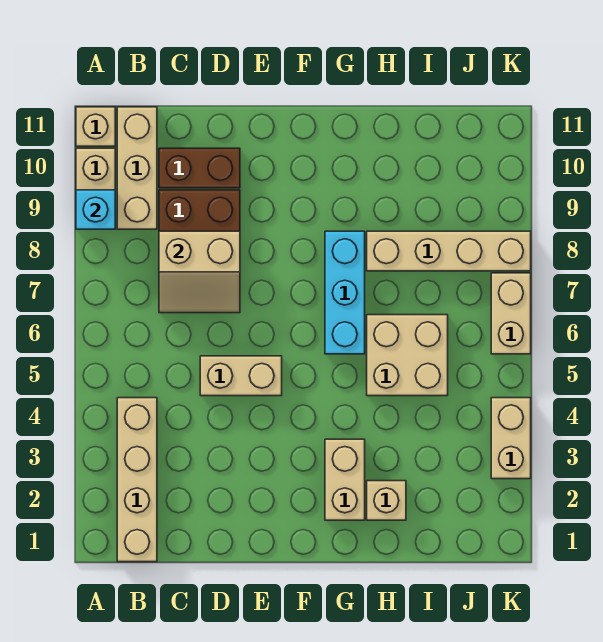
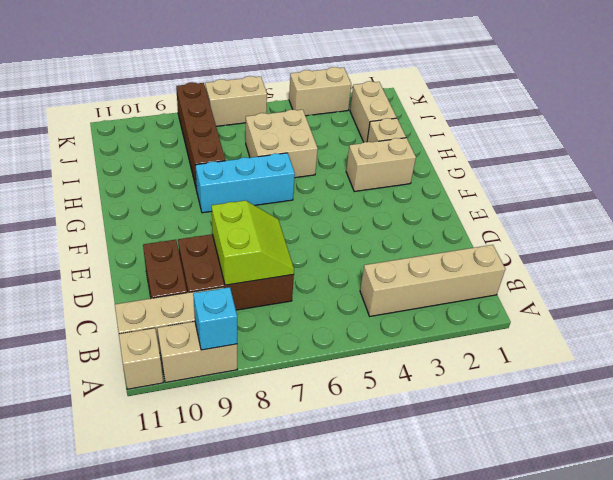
tan 2x2 slope [159,231,240,313] -> lime 2x2 slope [212,200,294,285]
tan 1x2 brick [200,356,282,396] -> tan 1x2 brick moved to [350,81,397,142]
tan 1x4 brick [367,231,531,271] -> brown 1x4 brick [176,82,225,189]

